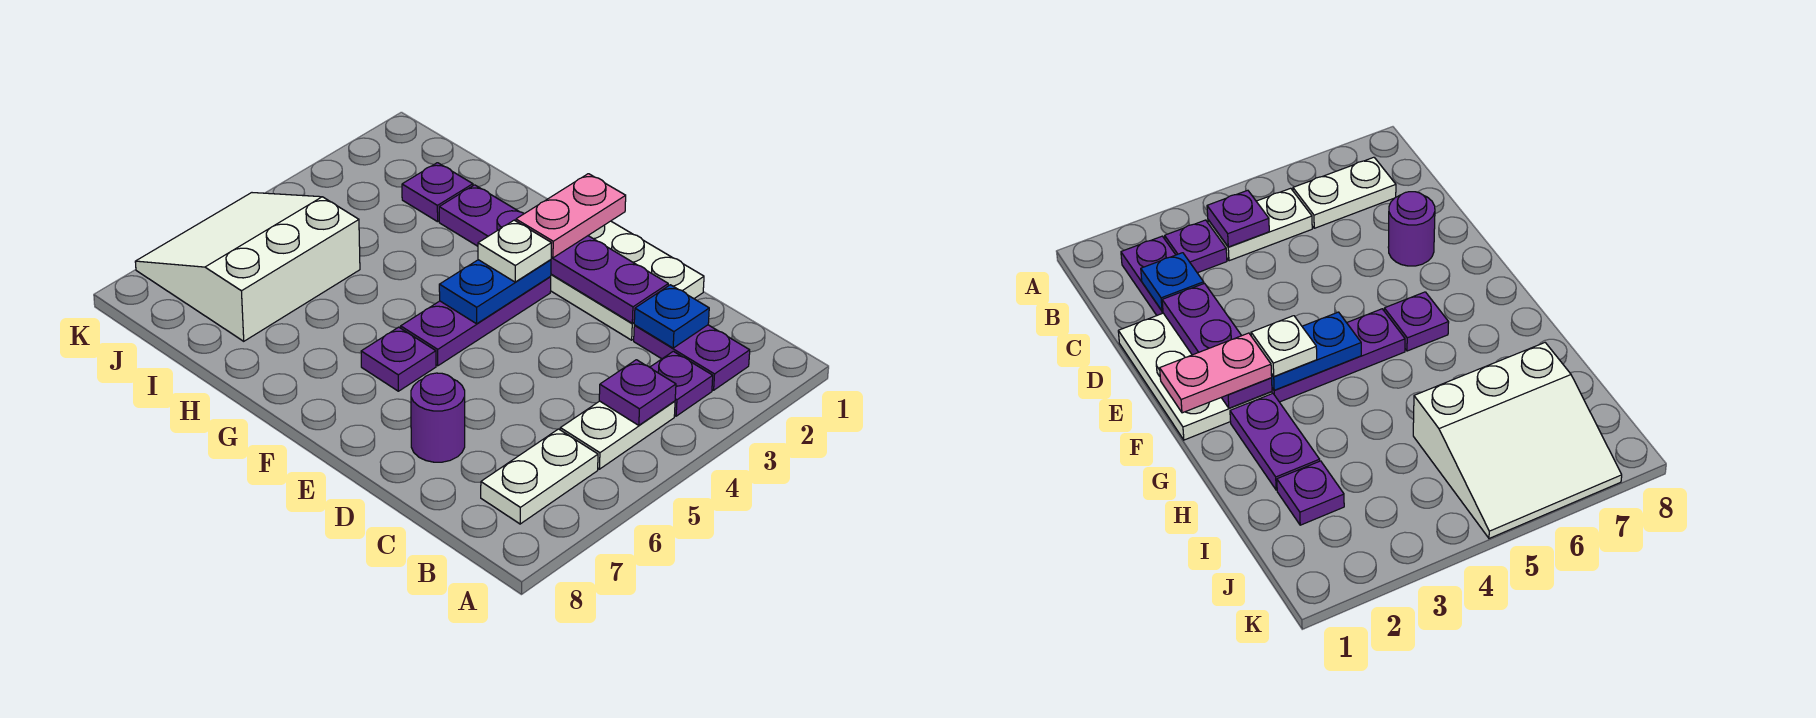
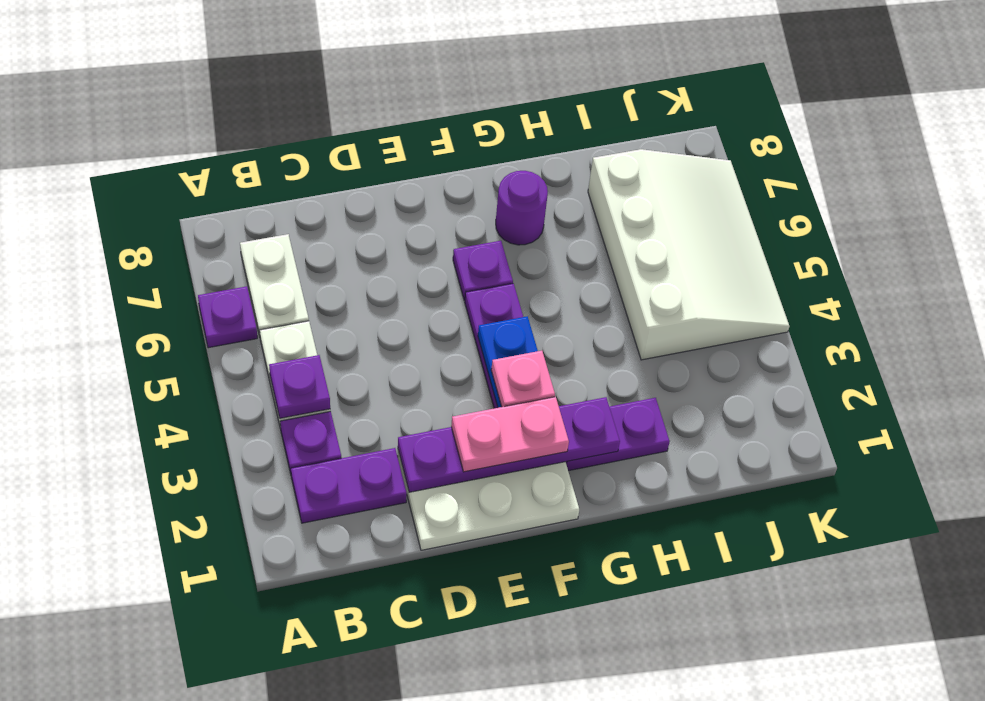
blue 1x1 plate [634,285,709,348] -> none
purple 1x3 plate [551,236,668,323] -> purple 1x4 plate [398,397,620,492]
purple 1x1 round brick [411,373,465,462] -> purple 1x1 round brick moved to [496,171,548,245]
pink 1x2 plate [516,174,626,258] -> pink 1x2 plate turned to [451,397,569,472]
white 1x1 plate [478,220,551,282] -> pink 1x1 plate [491,351,555,407]
purple 1x1 plate [402,163,473,222] -> purple 1x1 plate moved to [198,286,257,348]
white 3x3 slope [135,193,360,341] -> white 3x4 slope [588,149,789,360]

